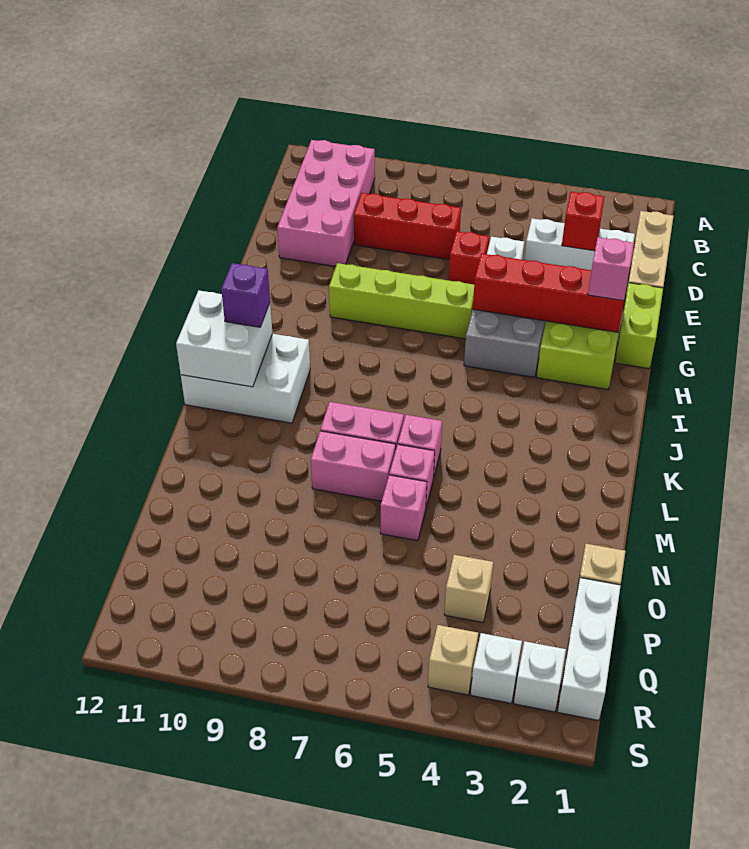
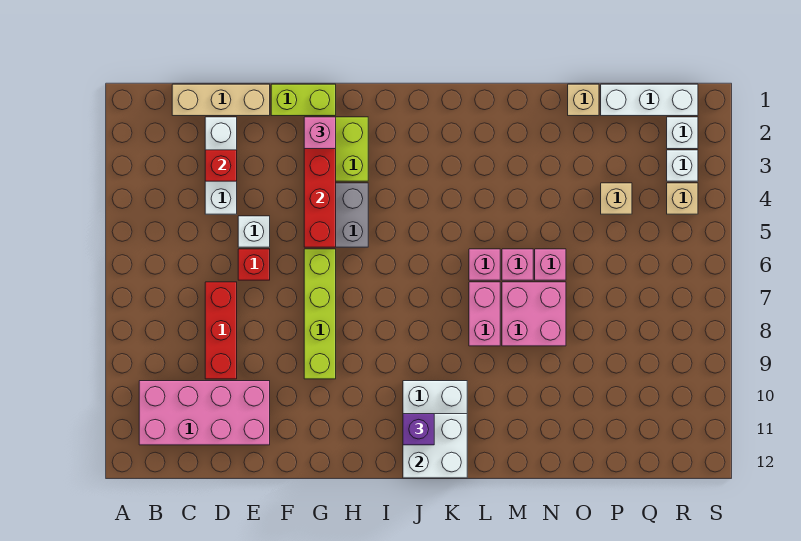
pink 1x2 brick [311,431,396,501] -> pink 2x2 brick [502,282,566,346]

